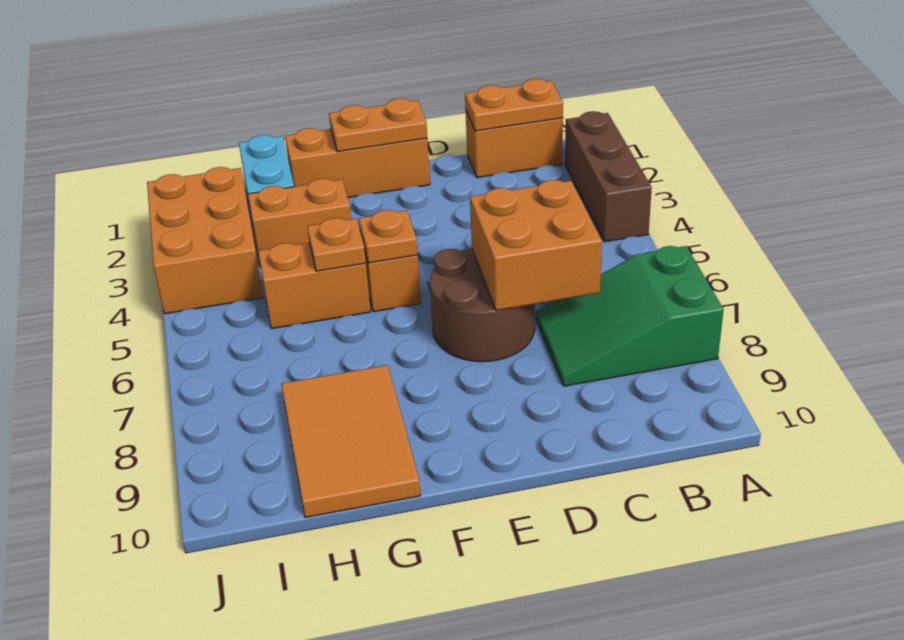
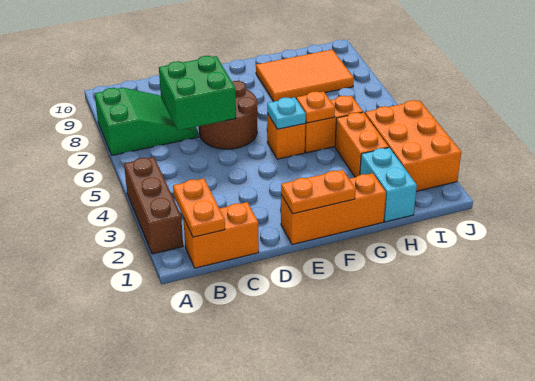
orange 1x2 plate [465,79,563,131] -> orange 1x2 plate turned to [173,179,225,237]
orange 2x2 brick [470,180,602,310] -> green 2x2 brick [159,56,236,130]
orange 1x1 plate [359,210,418,263] -> cyan 1x1 plate [267,97,306,129]
orange 1x2 brick [248,179,351,267] -> orange 1x2 brick turned to [335,112,389,177]
orange 2x3 tile [281,365,420,518] -> orange 2x3 tile turned to [256,49,354,102]

